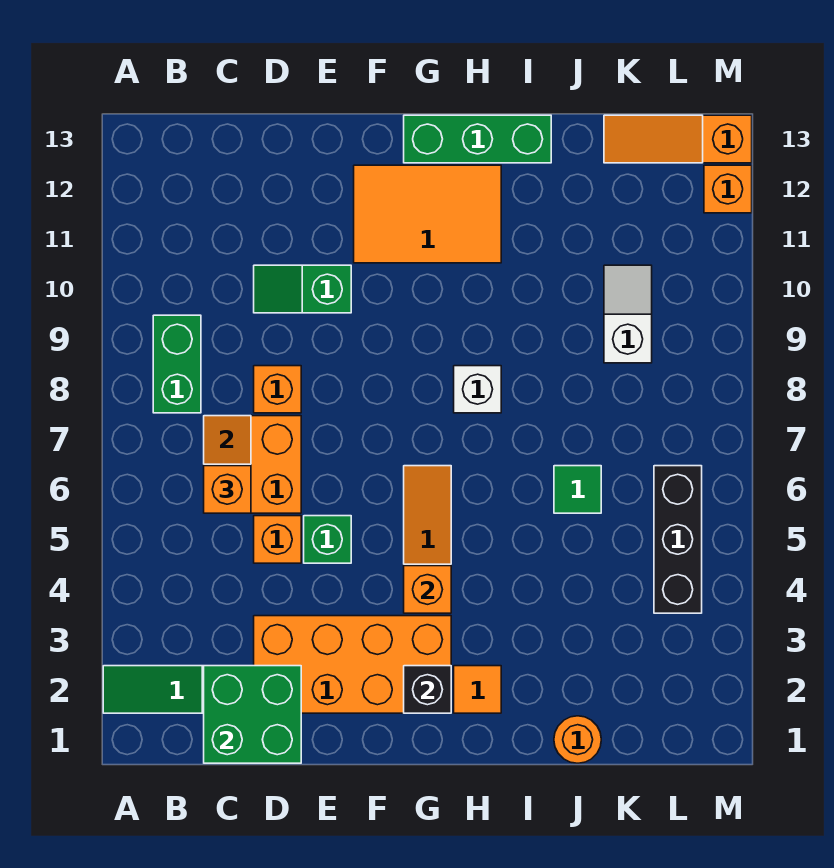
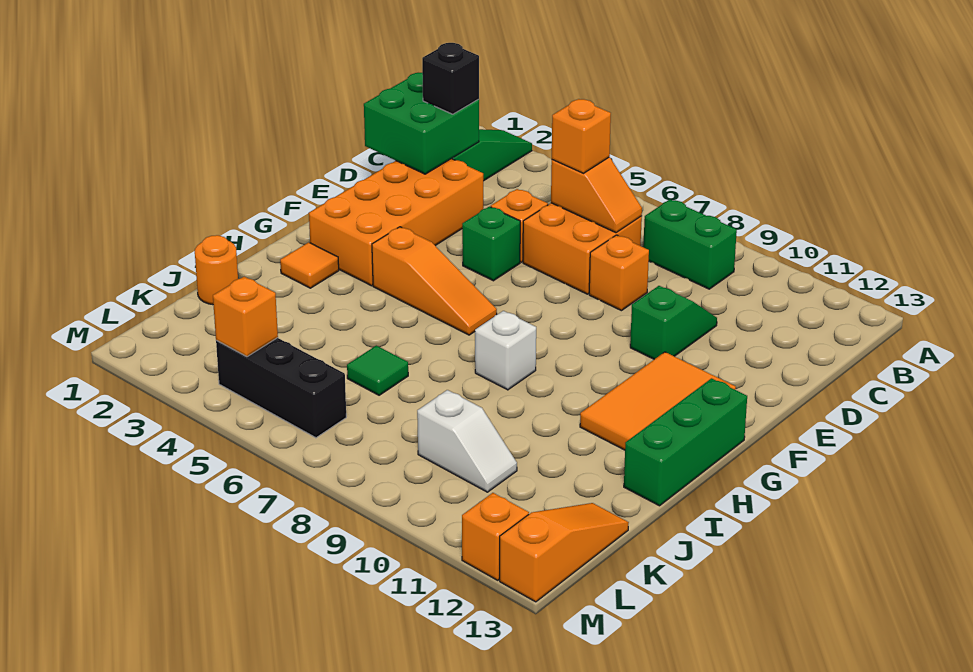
black 1x1 brick [404,666,451,713] -> black 1x1 brick moved to [422,43,479,114]
orange 1x1 brick [404,566,451,613] -> orange 1x1 brick moved to [213,277,278,357]

